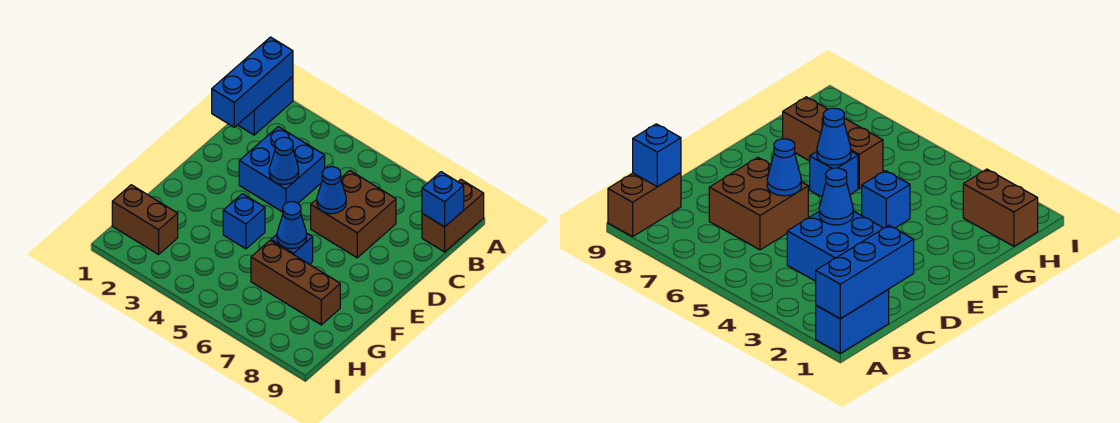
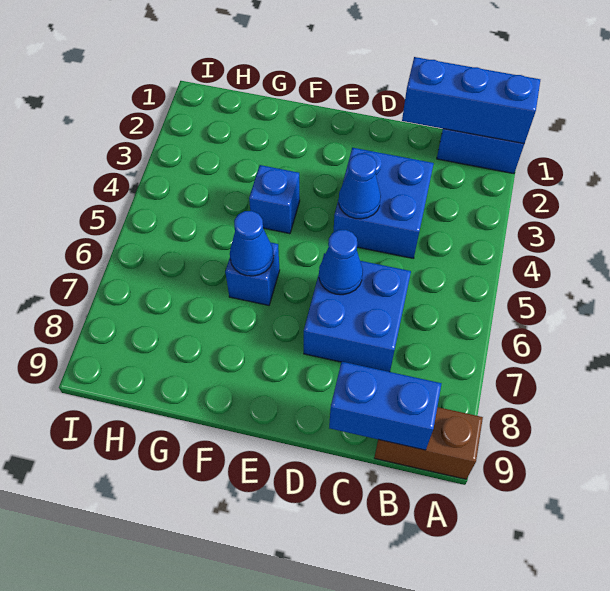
blue 1x1 brick [422,172,464,227] -> blue 1x2 brick [329,362,442,450]
brown 2x2 brick [311,170,396,258] -> blue 2x2 brick [304,253,411,372]
brown 1x3 brick [251,241,340,325] -> none
brown 1x2 brick [112,185,178,255] -> none

